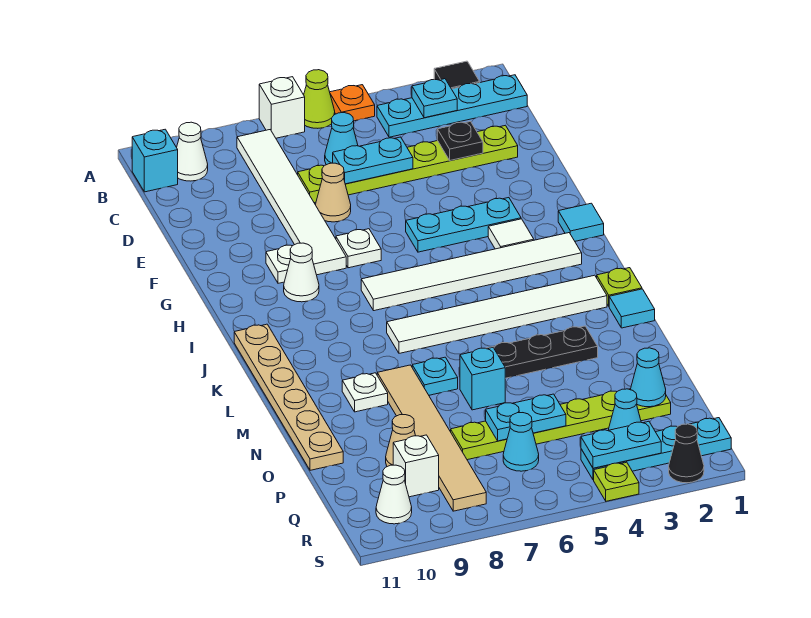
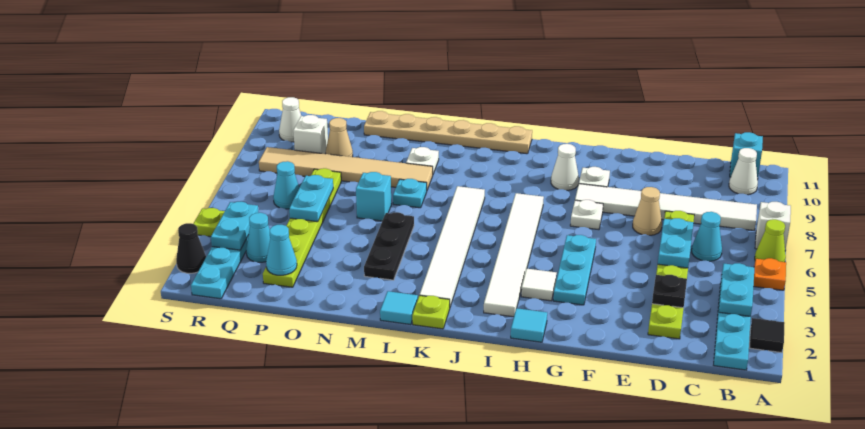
cyan 1x1 plate [412,79,457,118] -> cyan 1x2 plate [719,263,754,316]

